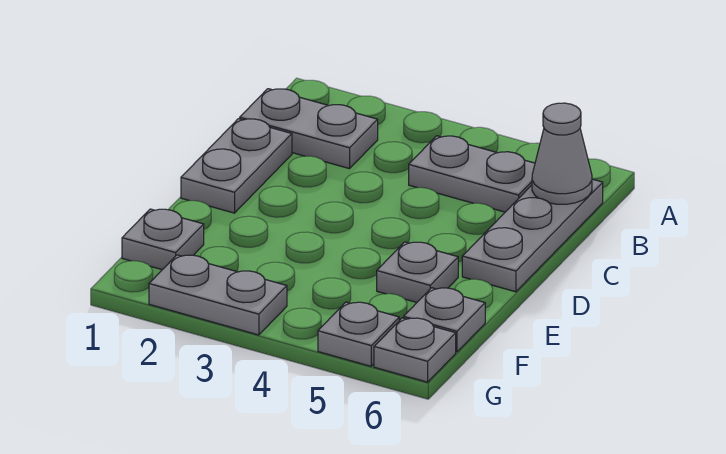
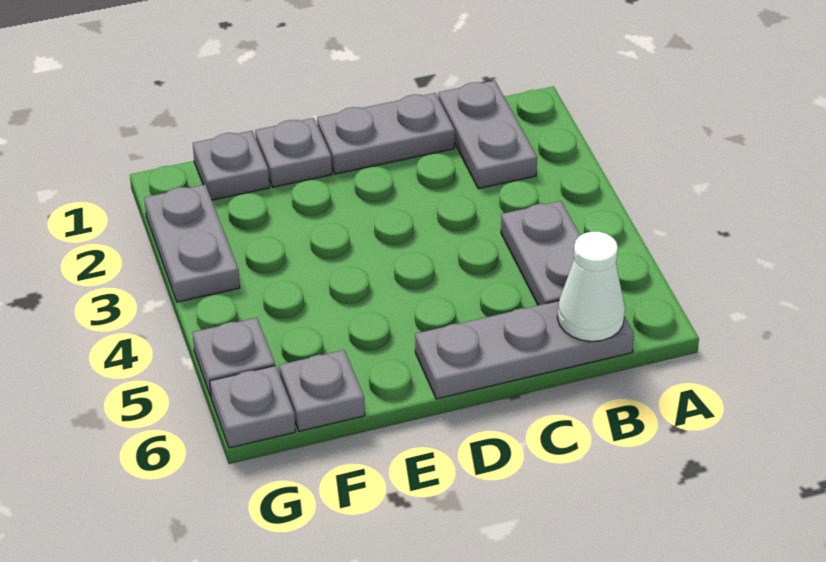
grey 1x1 cone [532,103,592,204] -> white 1x1 cone [557,232,625,341]
grey 1x1 plate [377,242,458,302] -> grey 1x1 plate moved to [255,118,332,187]

